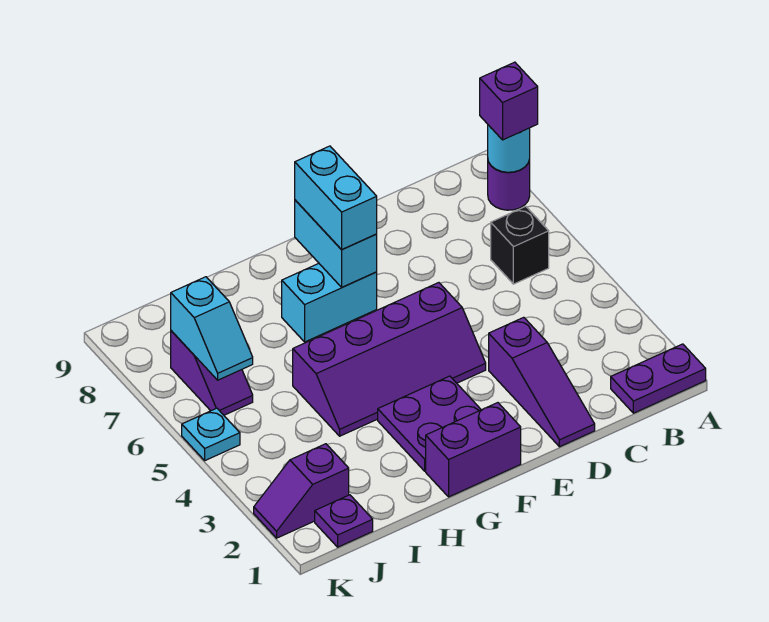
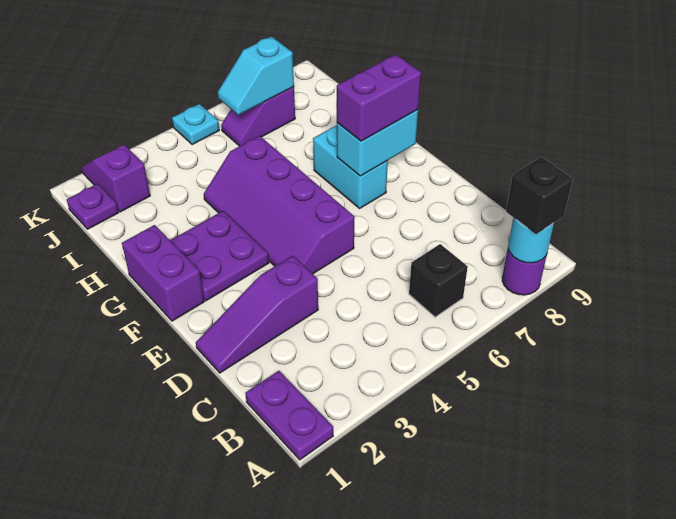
purple 1x1 brick [480,62,538,140] -> black 1x1 brick [506,157,573,234]
cyan 1x2 brick [295,146,377,250] -> purple 1x2 brick [337,54,421,141]

